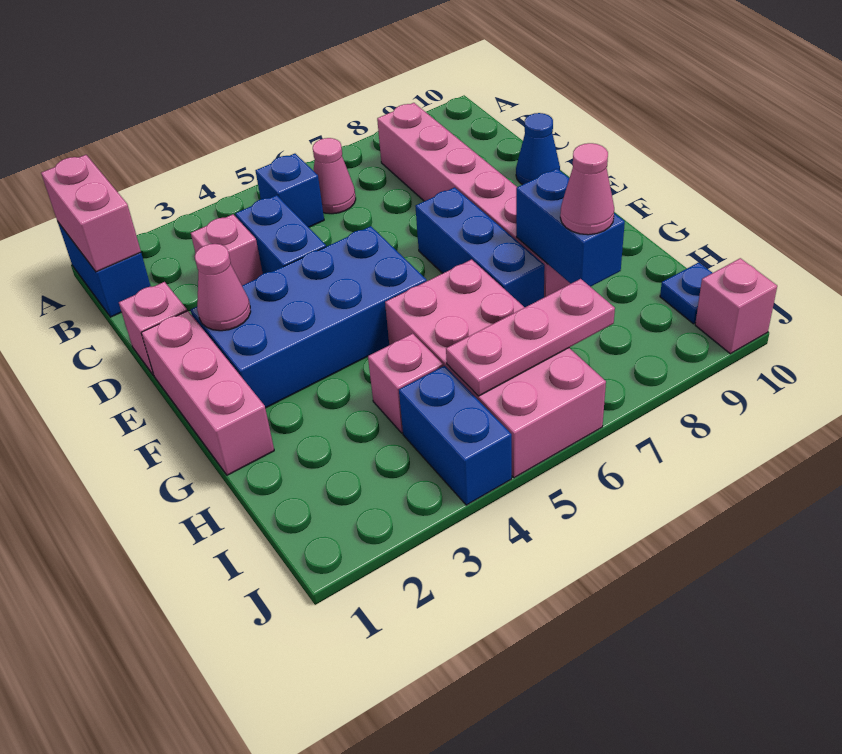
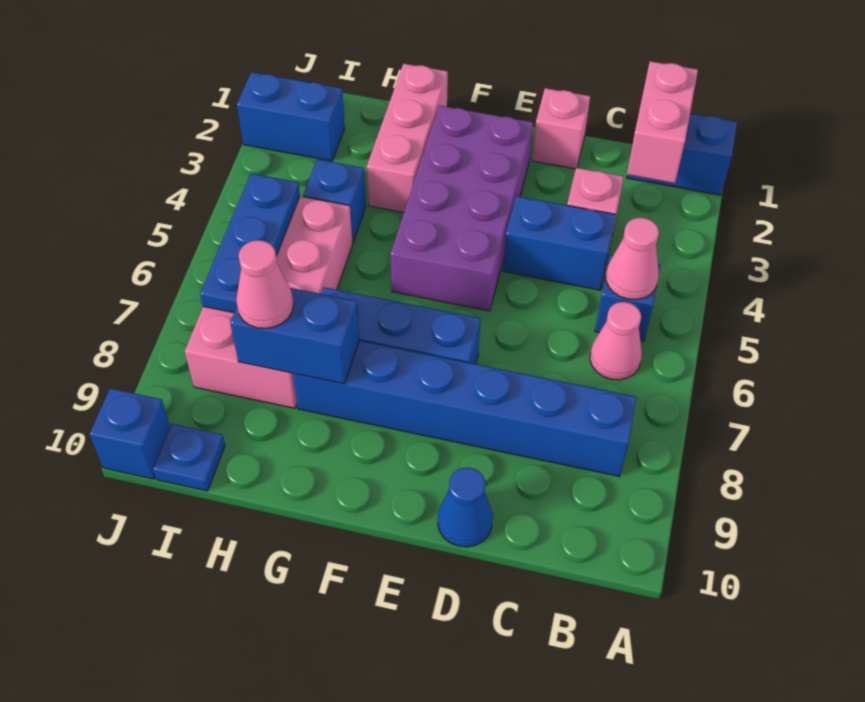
pink 1x2 brick [41,155,141,272] -> pink 1x2 brick turned to [627,61,698,183]
pink 1x6 brick [377,103,570,297] -> blue 1x6 brick [293,341,637,477]
pink 1x3 brick [141,311,274,475] -> pink 1x3 brick turned to [367,64,448,212]
blue 2x4 brick [191,226,427,408] -> purple 2x4 brick [391,106,533,311]
pink 1x1 cone [195,244,251,331] -> pink 1x1 cone moved to [606,218,659,300]
pink 2x4 brick [385,259,606,478] -> pink 2x4 brick turned to [185,196,353,408]
pink 1x1 brick [368,334,443,433] -> blue 1x1 brick [303,159,366,242]
blue 1x2 brick [399,366,512,505] -> blue 1x2 brick moved to [237,72,345,161]
pink 1x3 plate [446,279,615,396] -> blue 1x3 plate [200,174,300,313]
pink 1x1 brick [695,258,777,354] -> blue 1x1 brick [90,388,170,479]

